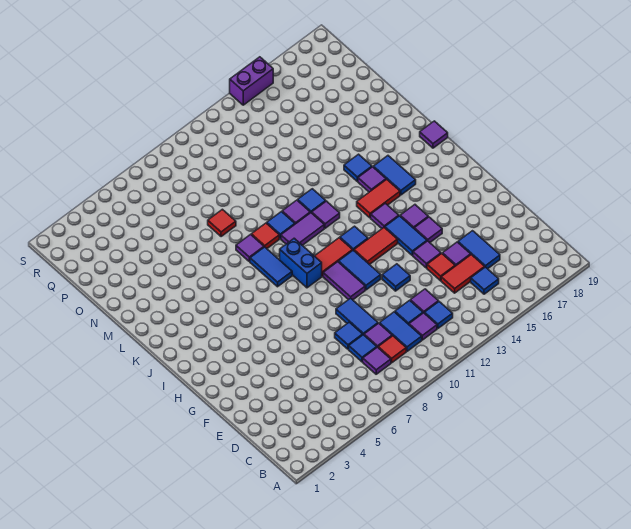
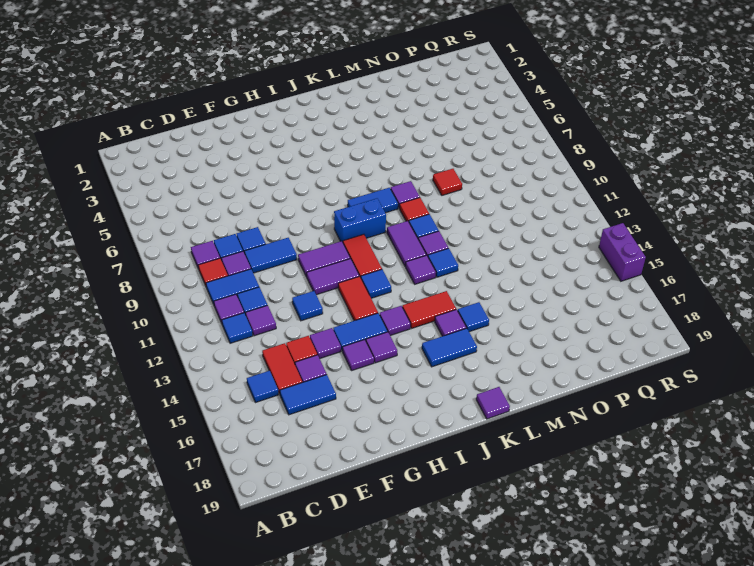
blue 1x2 tile [339,250,381,290] -> purple 1x2 tile [307,259,359,295]
red 1x2 tile [357,179,400,218] -> red 1x2 tile turned to [402,291,456,328]

